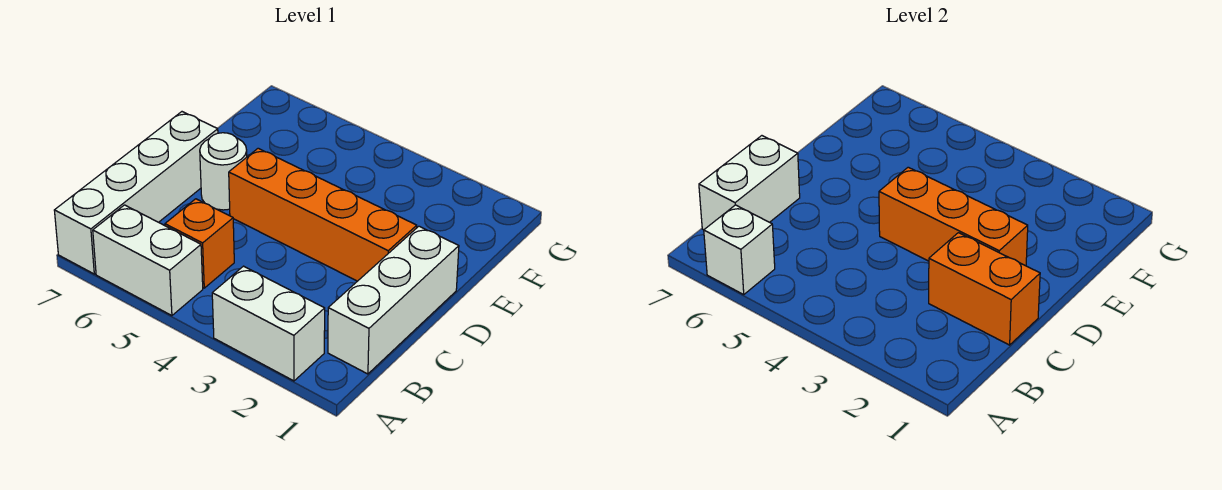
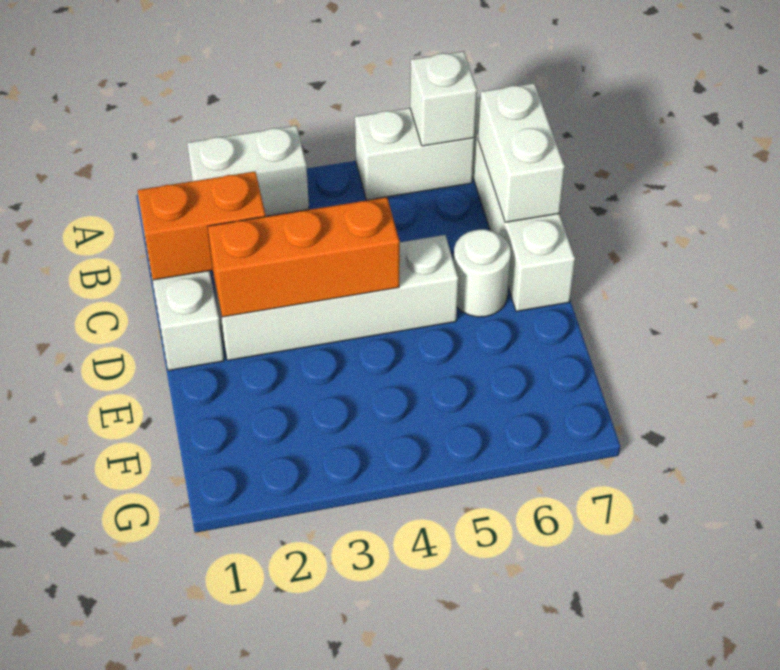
orange 1x1 brick [165,199,234,288] -> none
orange 1x4 brick [229,148,417,281] -> white 1x4 brick [213,235,458,360]

